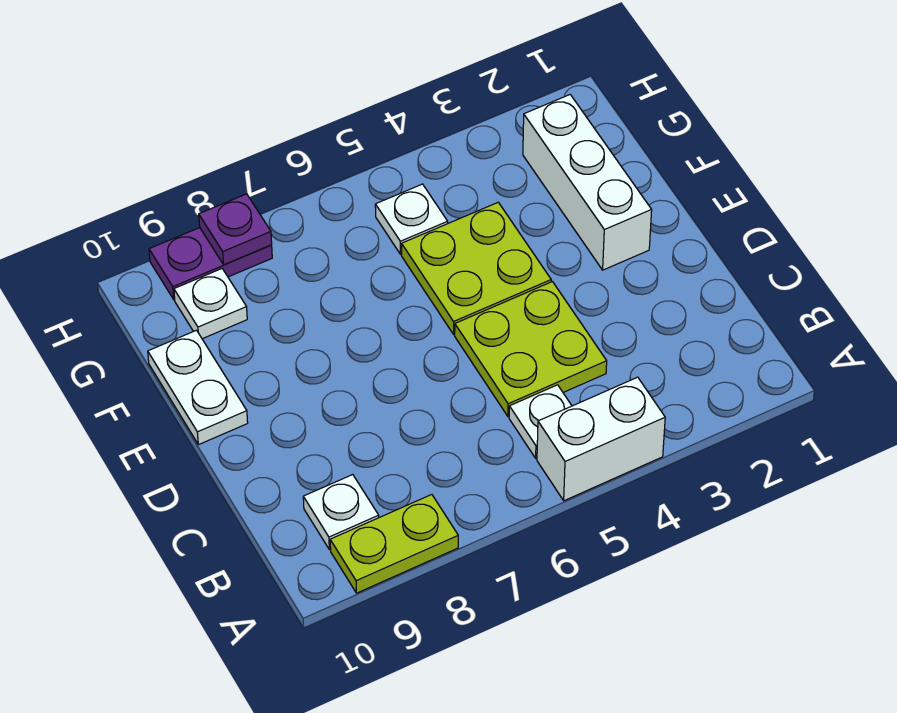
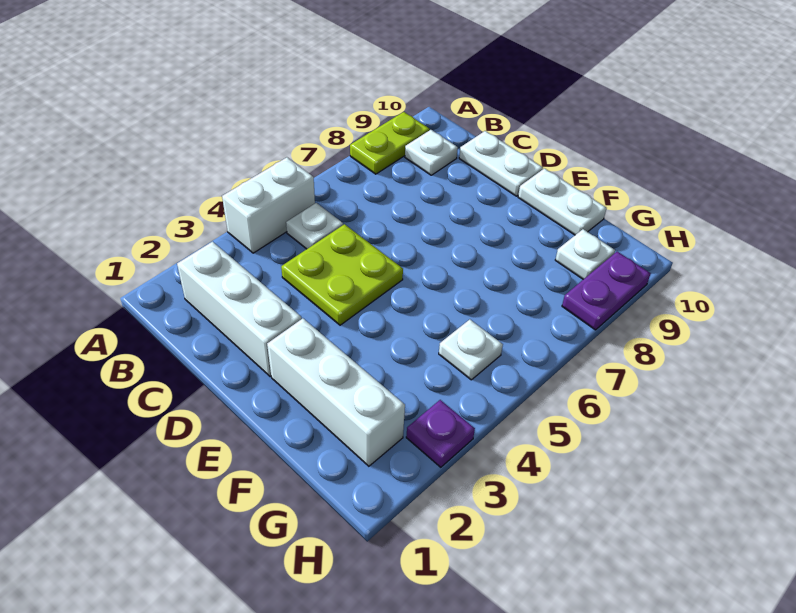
none -> white 1x3 brick [177,242,302,376]
none -> white 1x2 plate [459,131,543,196]
lime 2x2 plate [402,202,551,334] -> none
purple 1x1 plate [199,194,272,265] -> purple 1x1 plate moved to [406,400,475,467]

